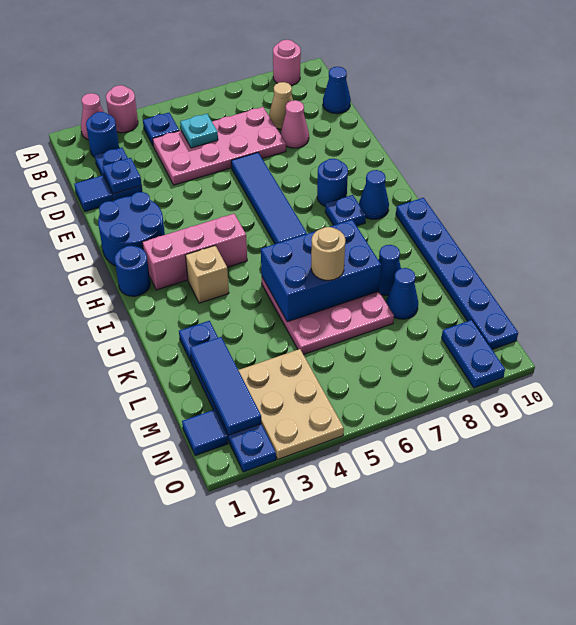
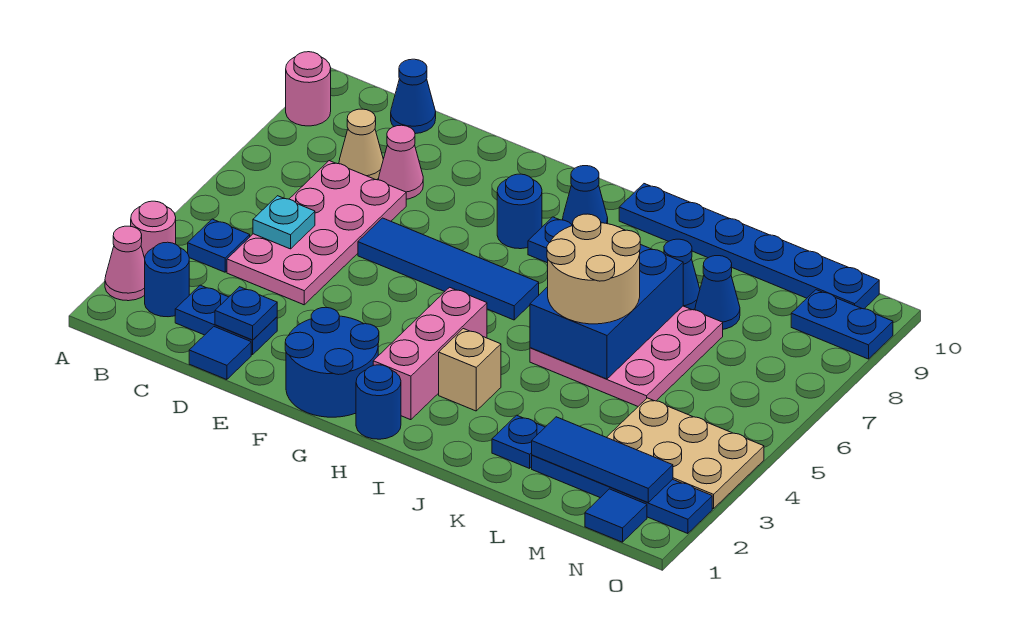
tan 1x1 round brick [311,227,345,280] -> tan 2x2 round brick [547,214,640,324]

